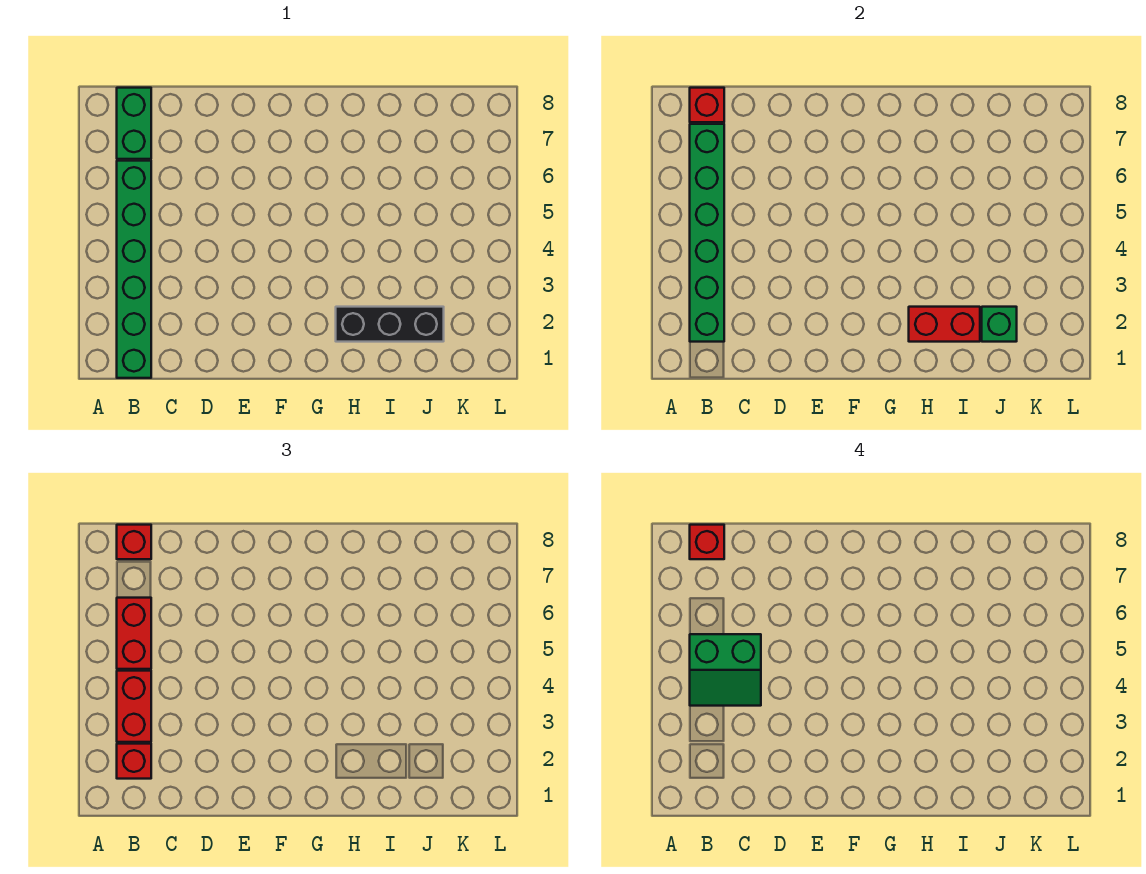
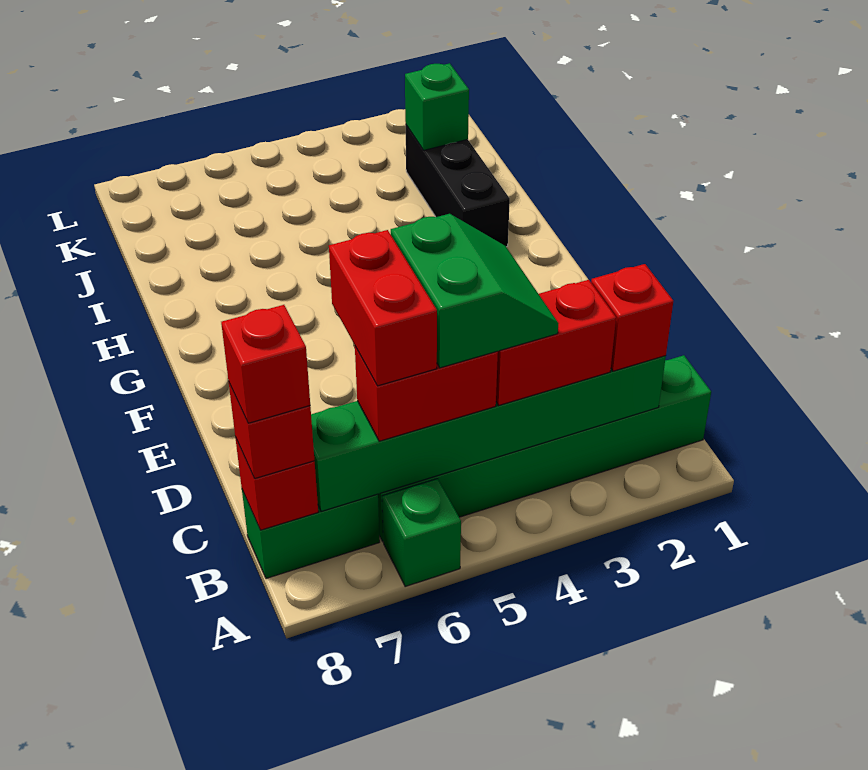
none -> green 1x1 brick [382,479,461,586]
red 1x2 brick [909,307,980,342] -> red 1x2 brick moved to [329,230,437,386]

